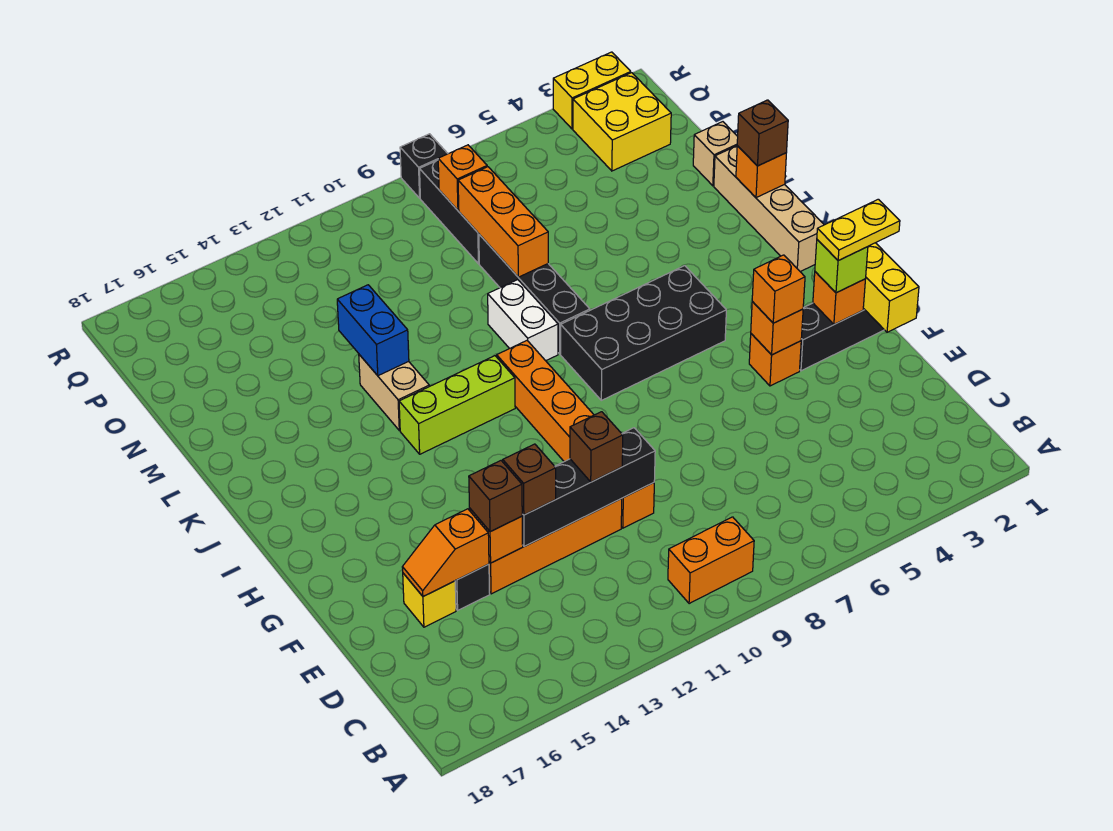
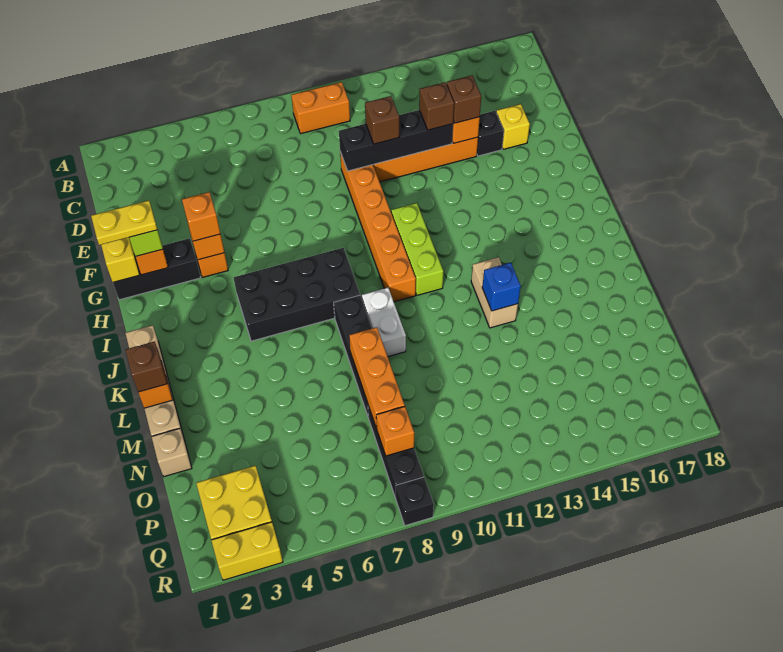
orange 1x2 slope [402,509,489,596] -> none
lime 1x3 brick [399,356,515,454] -> lime 1x3 brick turned to [391,203,443,295]
blue 1x2 brick [337,285,409,376] -> blue 1x1 brick [482,263,521,311]

